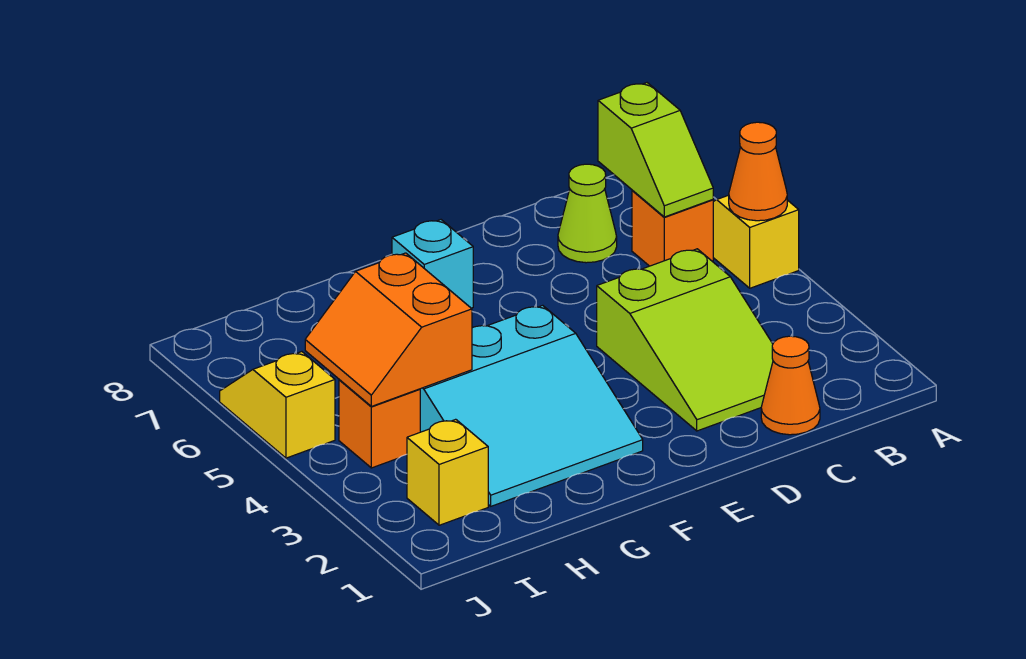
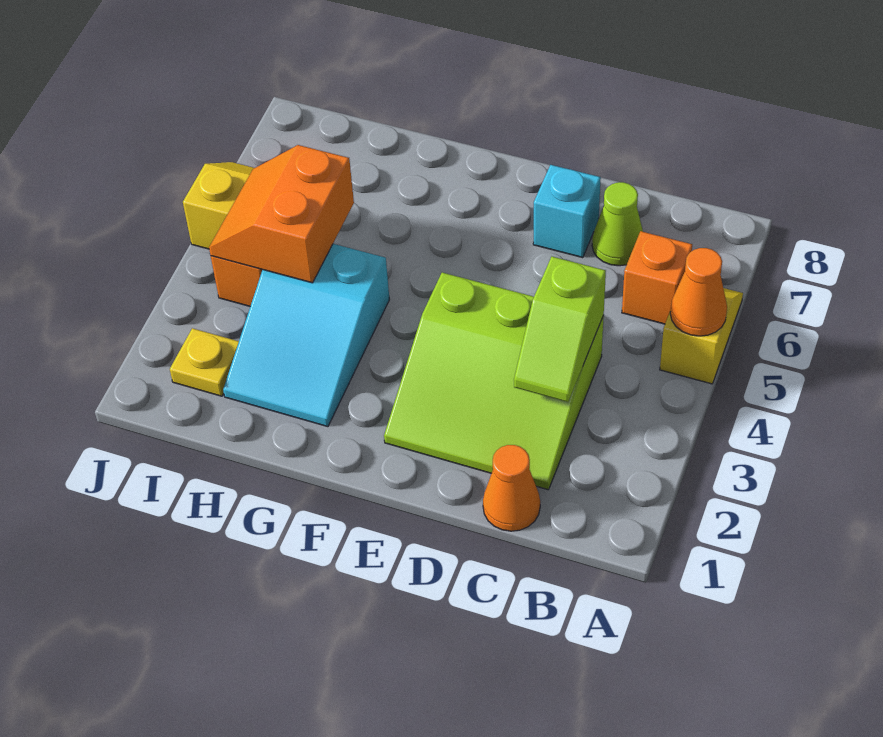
lime 1x2 slope [598,83,713,217] -> lime 1x2 slope moved to [514,257,606,402]
lime 2x3 slope [597,249,773,431] -> lime 3x3 slope [384,273,604,490]
cyan 3x3 slope [420,305,643,506] -> cyan 2x3 slope [223,244,390,427]
cyan 1x1 brick [392,220,473,308] -> cyan 1x1 brick moved to [533,165,601,258]
yellow 1x1 brick [407,419,488,525] -> yellow 1x1 plate [170,328,239,396]

